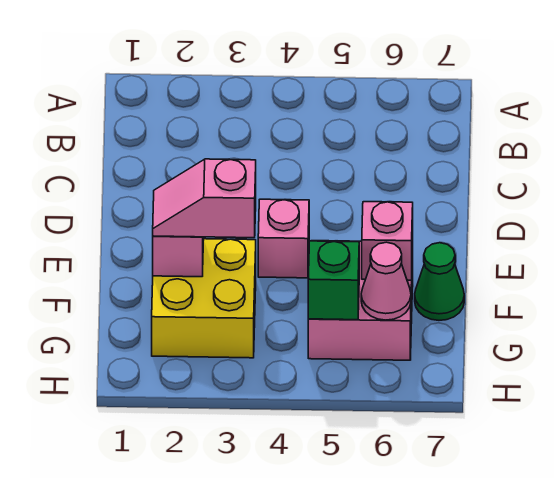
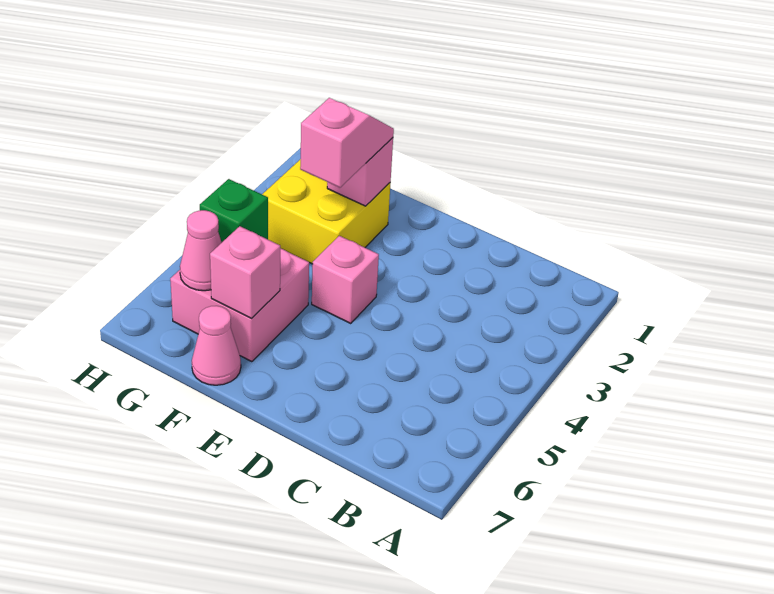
green 1x1 cone [415,243,464,320] -> pink 1x1 cone [192,306,241,385]

